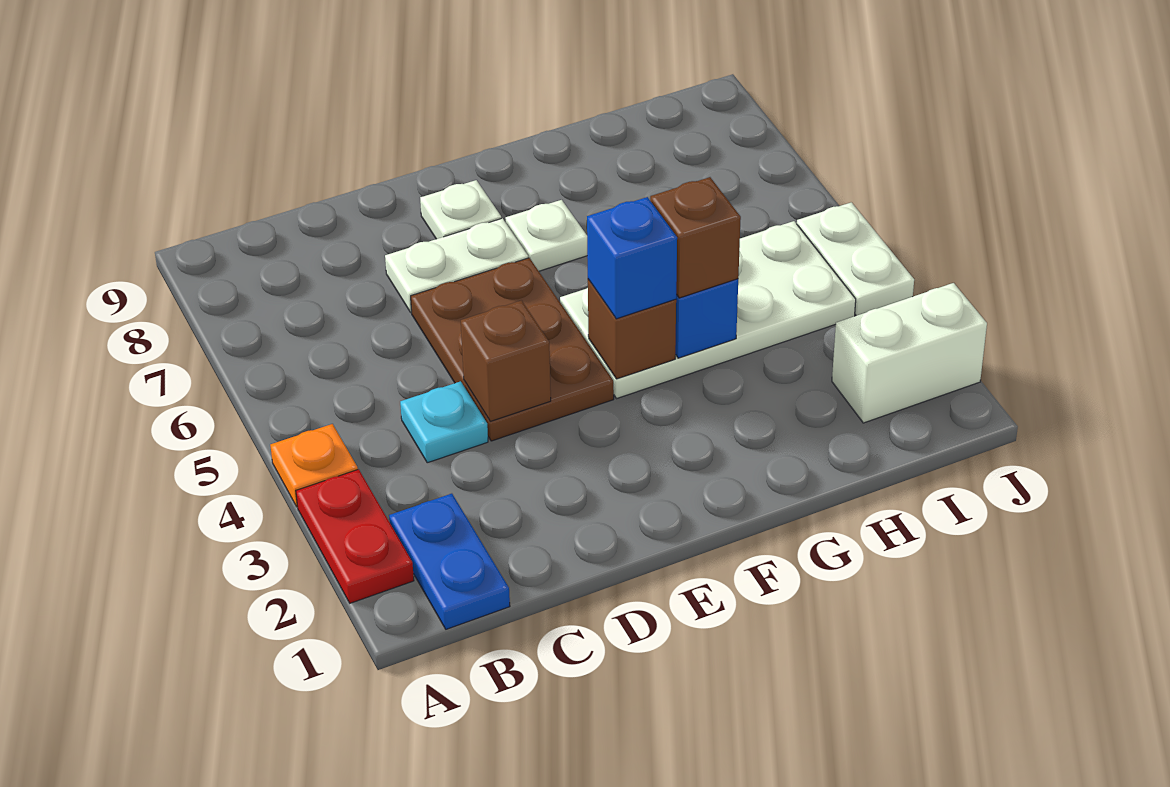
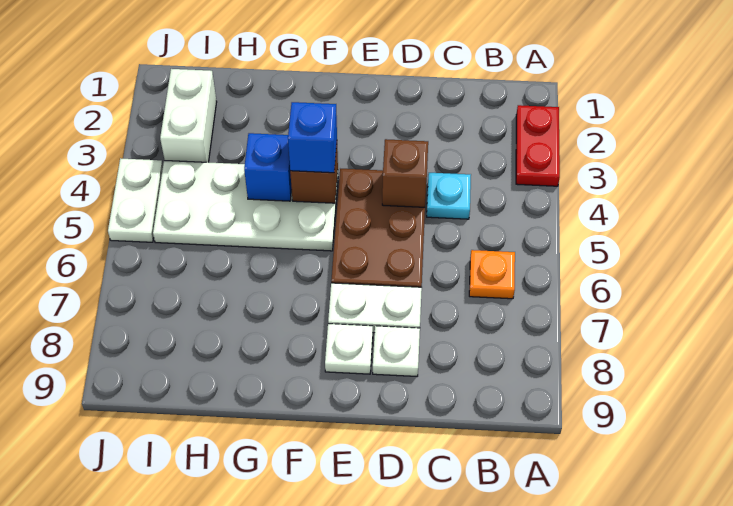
orange 1x1 plate [270,424,358,507] -> orange 1x1 plate moved to [469,250,515,299]
blue 1x2 plate [389,494,510,629] -> none
white 1x1 plate [505,200,587,271] -> white 1x1 plate moved to [373,326,420,376]
brown 1x1 brick [650,177,741,298] -> none
white 1x2 brick [832,283,987,423] -> white 1x2 brick turned to [160,69,217,162]

